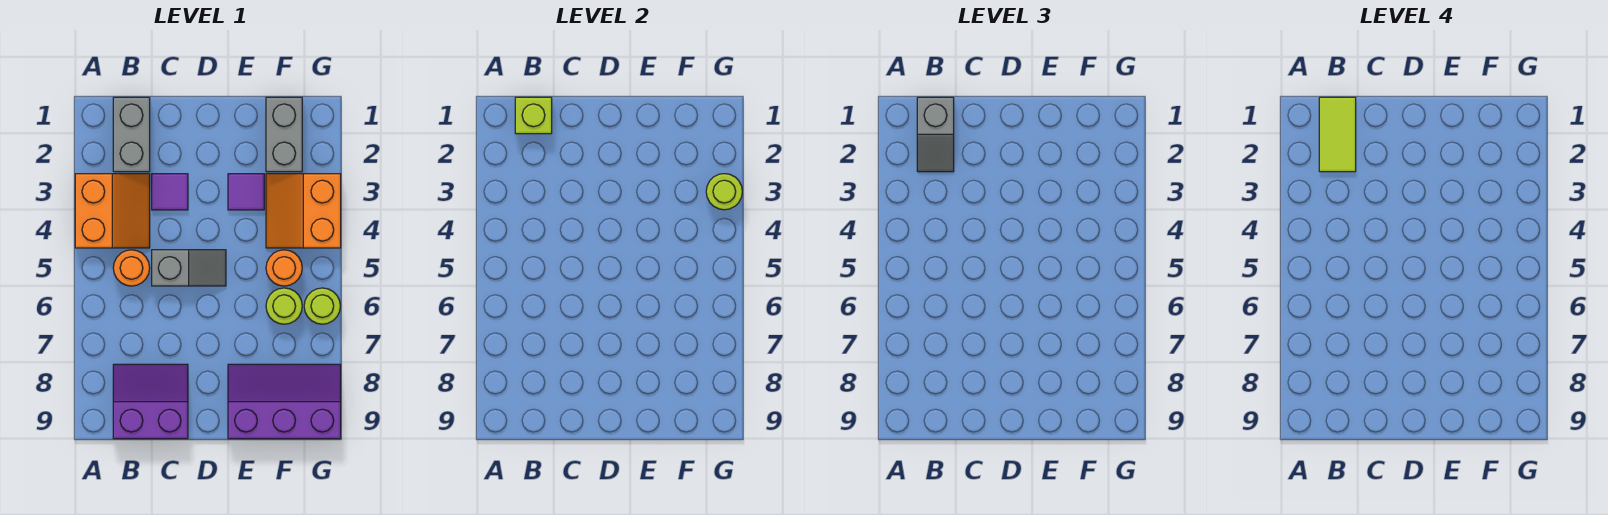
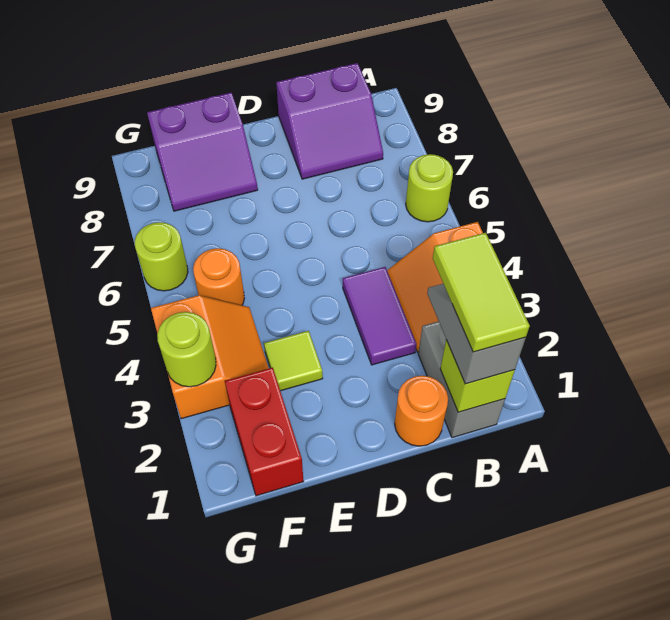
orange 1x1 round brick [113,250,150,286] -> orange 1x1 round brick moved to [395,376,448,446]
purple 1x1 tile [152,174,188,210] -> purple 1x2 tile [343,267,417,365]
grey 1x2 slope [152,250,226,286] -> none
purple 1x1 tile [228,174,264,210] -> lime 1x1 tile [264,331,323,391]
purple 2x3 slope [228,364,341,439] -> purple 2x2 slope [147,92,258,211]
grey 1x2 brick [266,97,302,172] -> red 1x2 brick [225,368,304,496]
lime 1x1 round brick [266,288,302,324] -> lime 1x1 round brick moved to [406,154,453,222]

